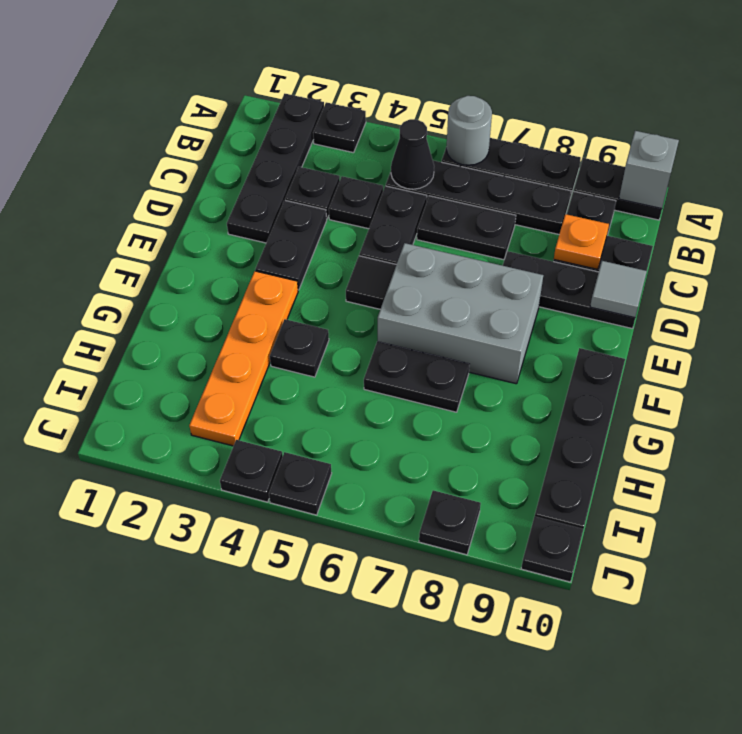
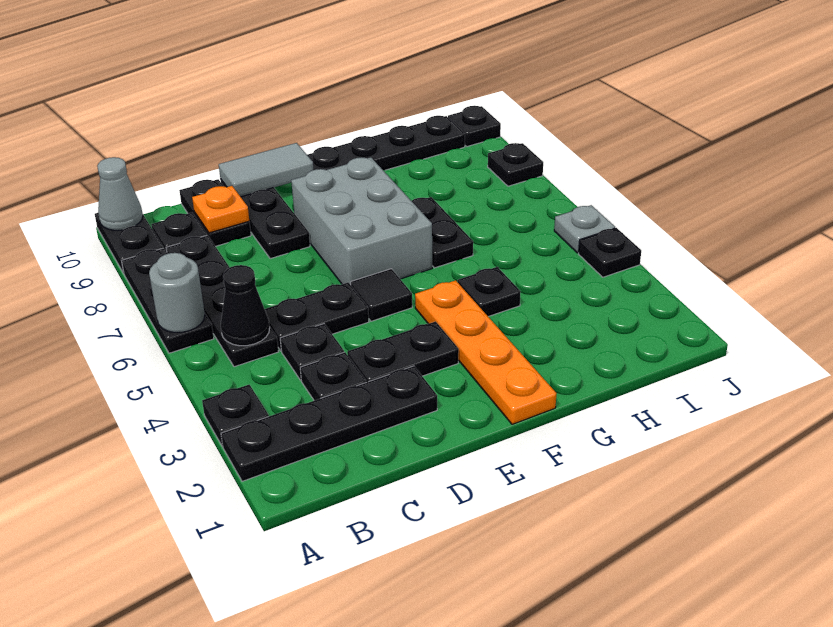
grey 1x1 brick [619,131,679,209] -> grey 1x1 cone [97,157,143,230]
black 1x2 plate [417,196,516,260] -> none
grey 1x1 tile [590,261,647,318] -> grey 1x2 tile [219,143,313,197]
orange 1x4 plate [189,271,298,446] -> orange 1x4 plate turned to [415,280,557,424]
black 1x1 plate [269,452,332,515] -> grey 1x1 plate [554,205,615,253]

